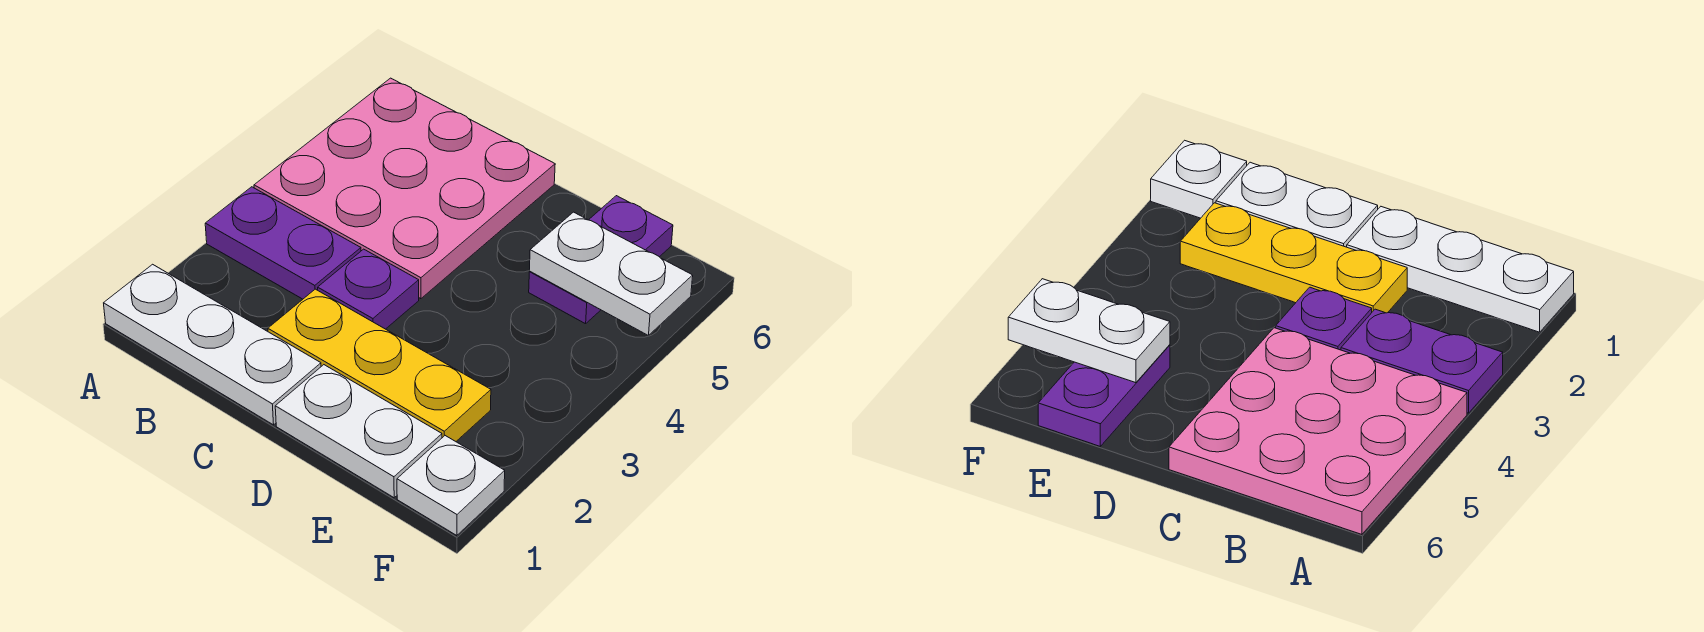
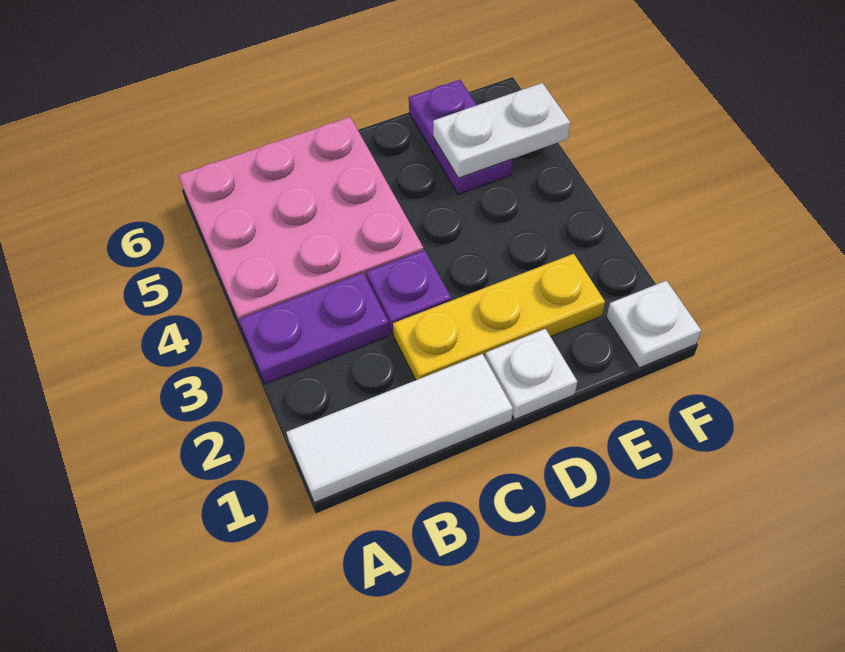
white 1x3 plate [104,264,321,425] -> white 1x3 tile [286,354,513,503]
white 1x2 plate [275,365,442,498] -> white 1x1 plate [485,329,577,419]

